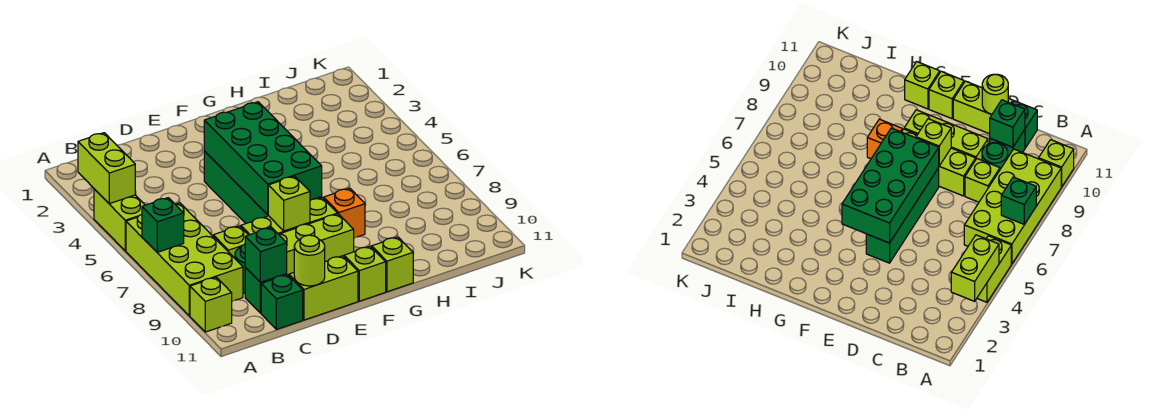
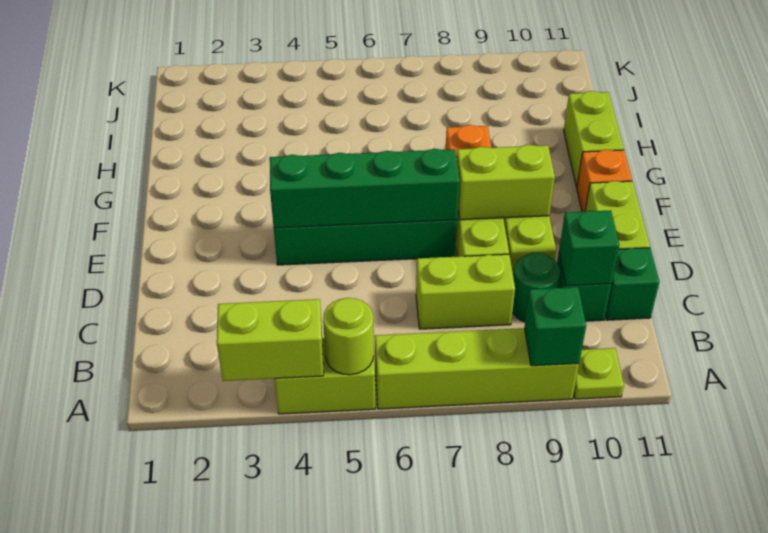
lime 2x4 brick [126,203,243,316] -> lime 1x4 brick [375,328,579,409]
green 1x1 brick [142,198,184,252] -> green 1x1 brick moved to [524,287,586,366]
lime 1x1 brick [190,277,232,332] -> lime 1x1 plate [574,348,624,399]
lime 1x1 brick [213,226,248,258] -> lime 1x2 brick [416,254,515,329]
lime 1x1 round brick [294,235,325,286] -> lime 1x1 round brick moved to [323,298,374,375]
green 2x4 brick [204,102,322,215] -> green 1x4 brick [270,149,460,228]
lime 1x1 brick [268,176,310,231] -> lime 1x2 brick [457,145,555,220]
lime 1x1 brick [344,246,386,301] -> orange 1x1 brick [577,150,632,212]
lime 1x1 brick [372,237,413,292] -> lime 1x2 brick [564,91,624,187]

